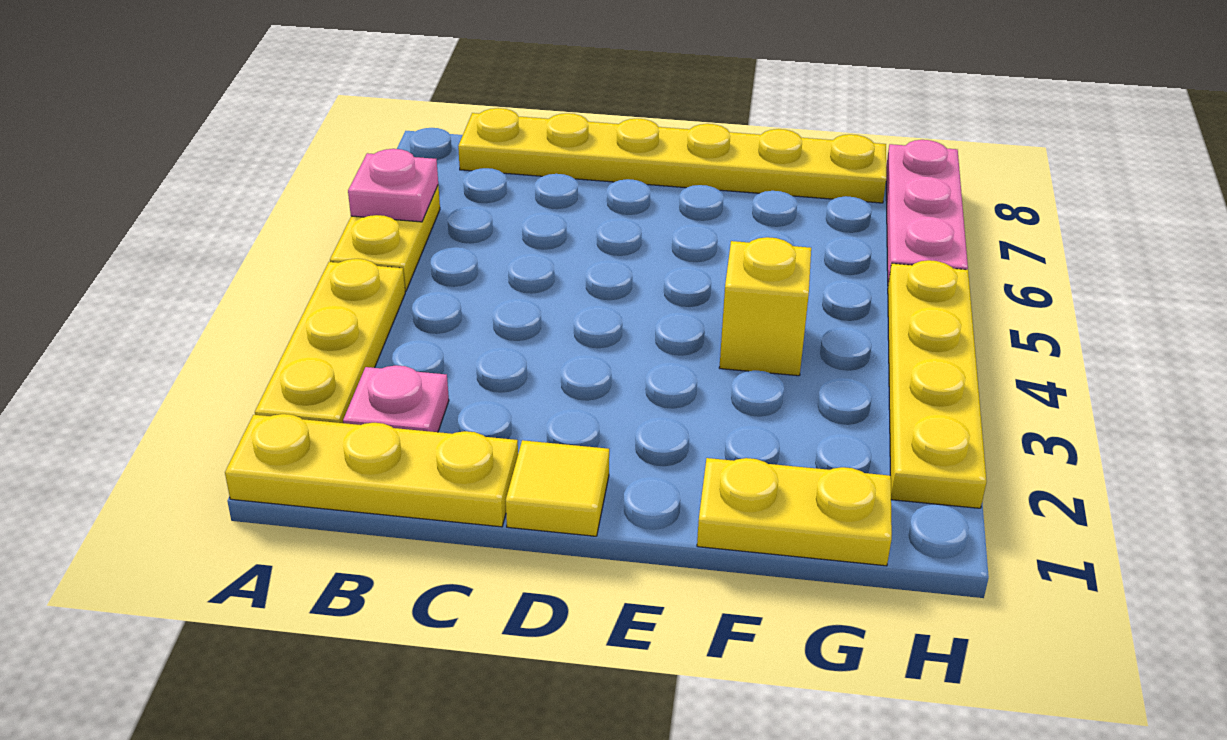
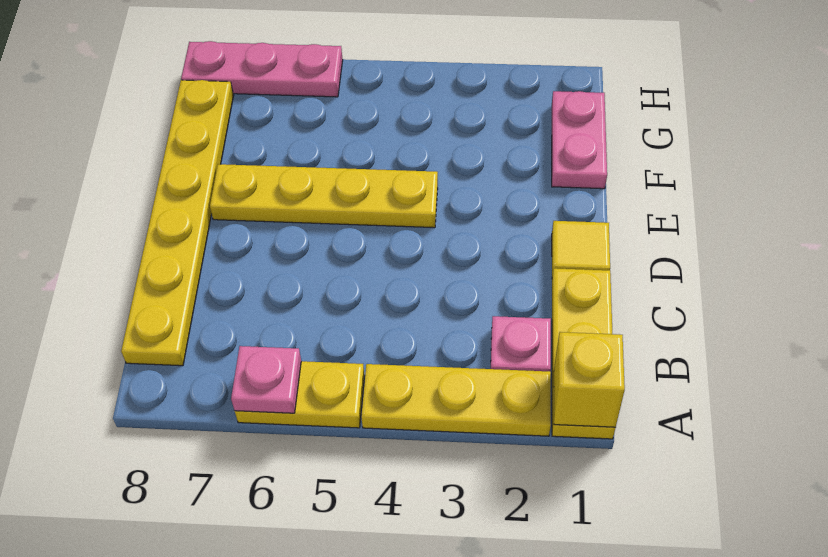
yellow 1x2 plate [697,458,892,566] -> pink 1x2 plate [552,91,607,189]
yellow 1x1 brick [719,237,811,376] -> yellow 1x1 brick moved to [554,332,625,427]
yellow 1x4 plate [888,260,987,508] -> yellow 1x4 plate moved to [210,164,438,228]

